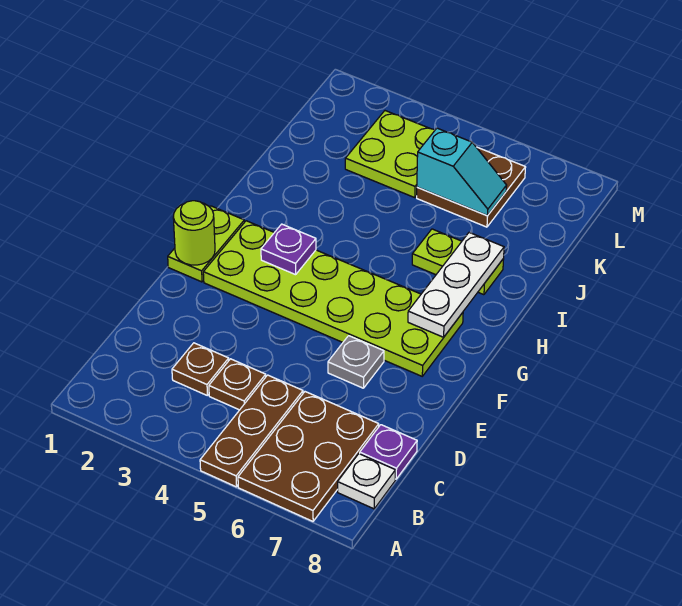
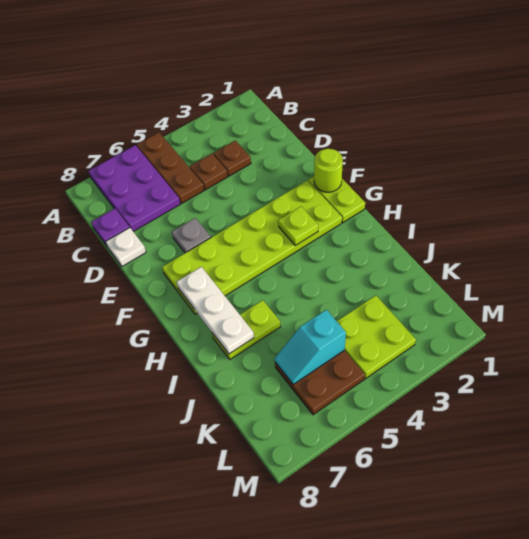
brown 2x3 plate [238,392,379,521] -> purple 2x3 plate [89,145,180,232]
white 1x1 plate [338,454,395,509] -> white 1x1 plate moved to [106,227,146,266]
purple 1x1 plate [261,224,316,275] -> lime 1x1 plate [278,206,318,246]

